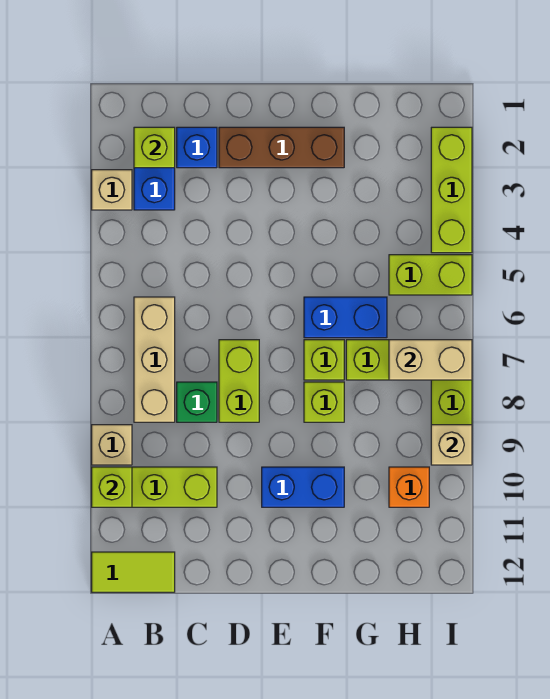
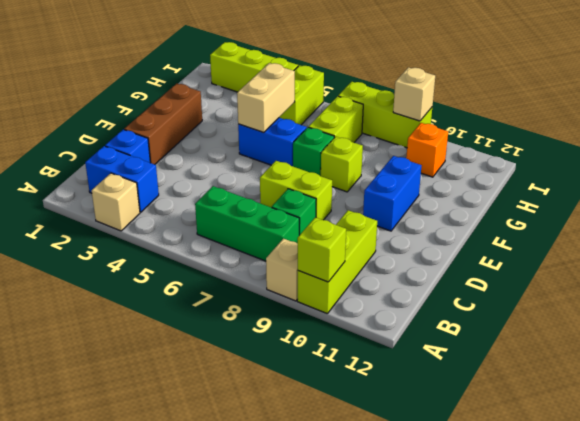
lime 1x2 tile [92,552,175,592] -> none
lime 1x1 brick [134,127,175,168] -> none
tan 1x3 brick [134,297,175,422] -> green 1x3 brick [195,186,299,261]
blue 1x2 brick [304,297,387,338] -> blue 1x2 brick turned to [238,118,307,166]
lime 1x1 brick [304,340,344,380] -> green 1x1 brick [293,127,334,176]
tan 1x2 brick [389,340,472,380] -> tan 1x2 brick moved to [237,63,295,133]

